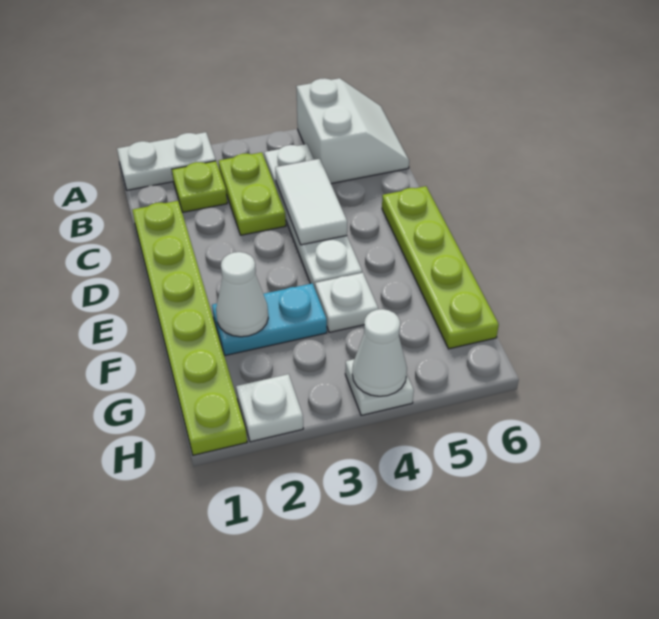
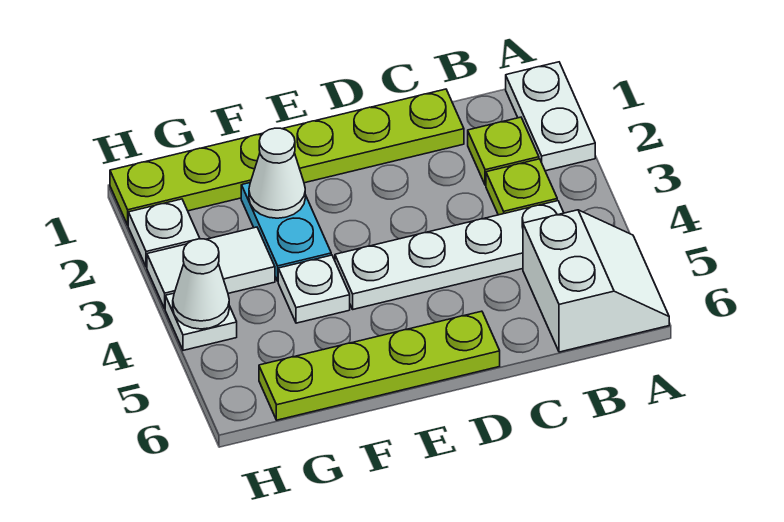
white 2x2 slope [296,78,409,184] -> white 2x2 slope turned to [523,210,669,352]
lime 1x2 plate [219,152,286,235] -> lime 1x1 plate [486,159,557,215]
white 1x2 tile [275,159,347,245] -> white 1x2 tile moved to [147,227,275,308]

